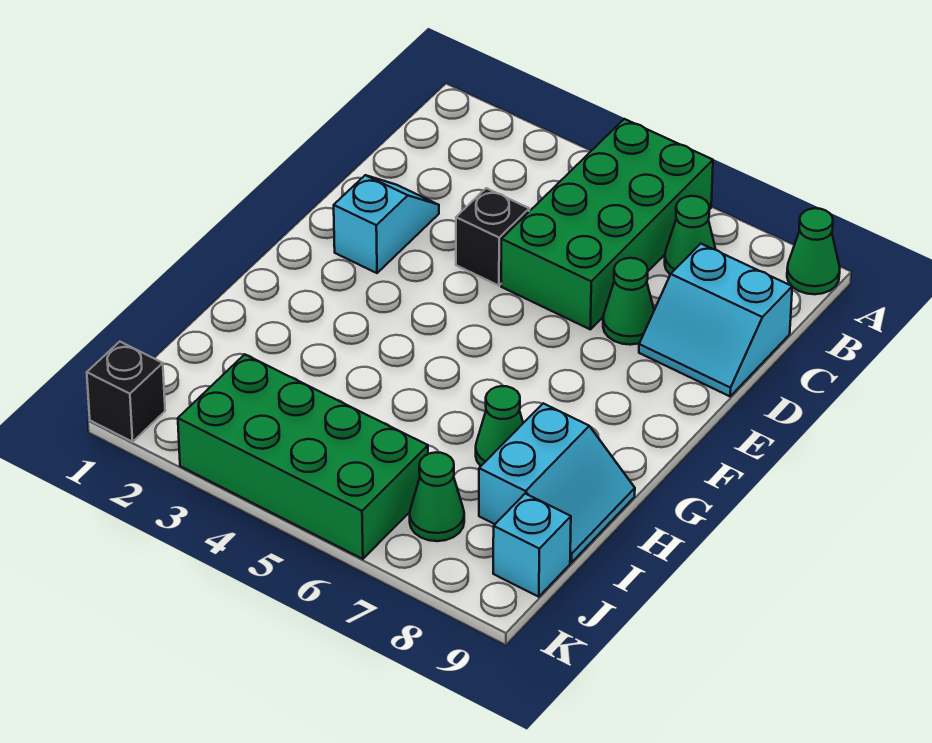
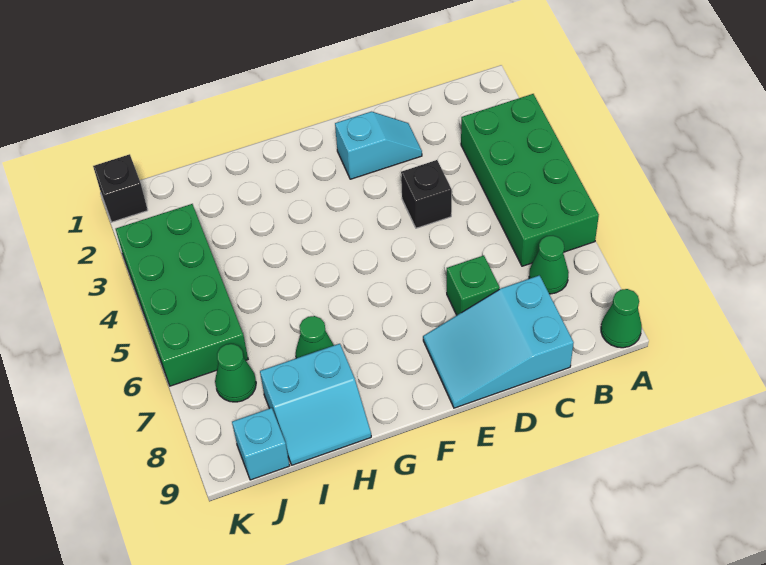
green 2x4 brick [501,119,713,329] -> green 2x4 brick turned to [461,94,599,266]
cyan 2x2 slope [639,244,792,396] -> cyan 2x3 slope [423,275,574,408]
green 1x1 cone [603,258,654,345] -> green 1x1 brick [447,255,500,315]

